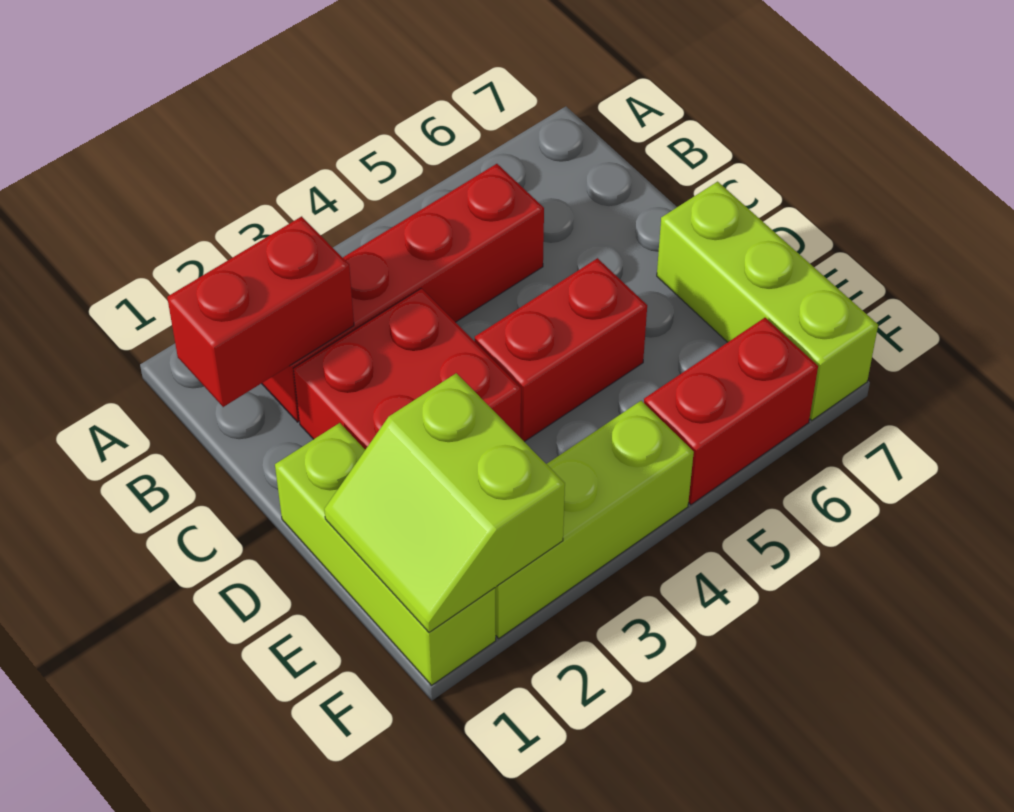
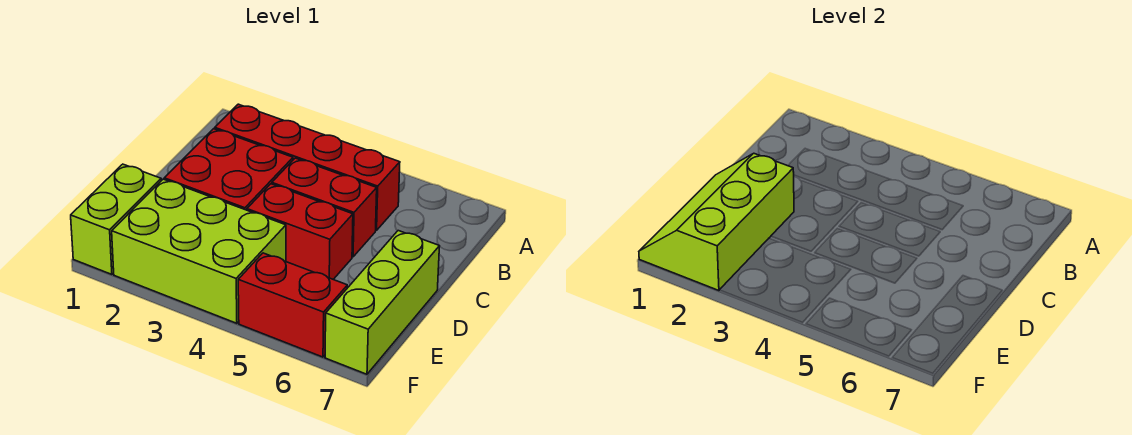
red 1x2 brick [167,216,354,407] -> red 1x2 brick moved to [272,158,377,257]
lime 1x3 brick [275,423,496,685] -> lime 1x2 brick [71,164,161,274]
lime 2x2 slope [324,373,565,632] -> lime 2x3 slope [639,153,794,291]
lime 1x3 brick [495,401,694,638] -> lime 2x3 brick [112,179,286,323]

